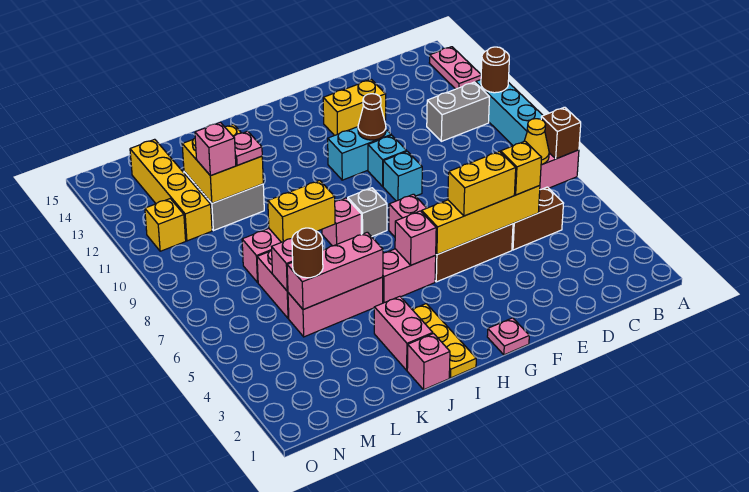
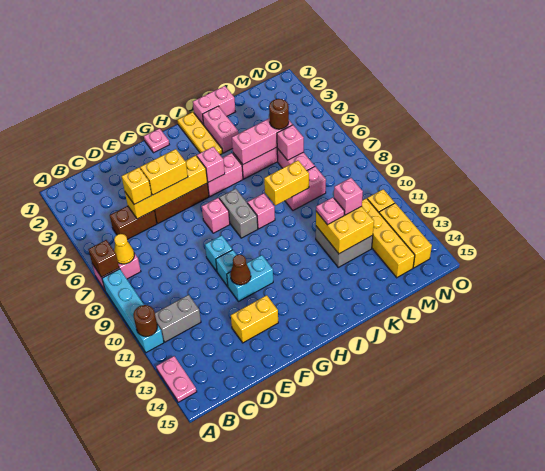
grey 1x1 brick [348,188,387,237] -> grey 1x2 brick [219,189,258,238]
pink 1x1 brick [407,334,450,390] -> pink 1x2 brick [193,86,235,125]
none -> yellow 1x3 brick [379,203,432,268]

